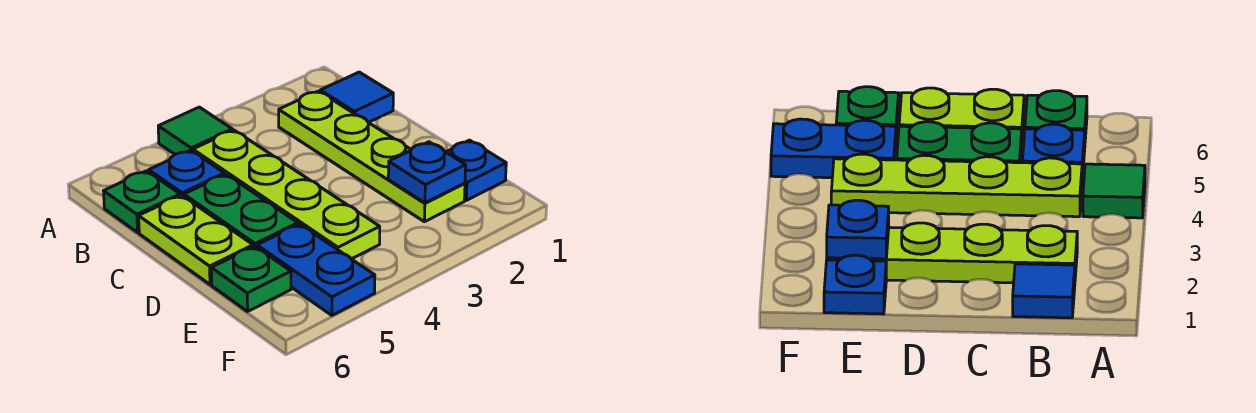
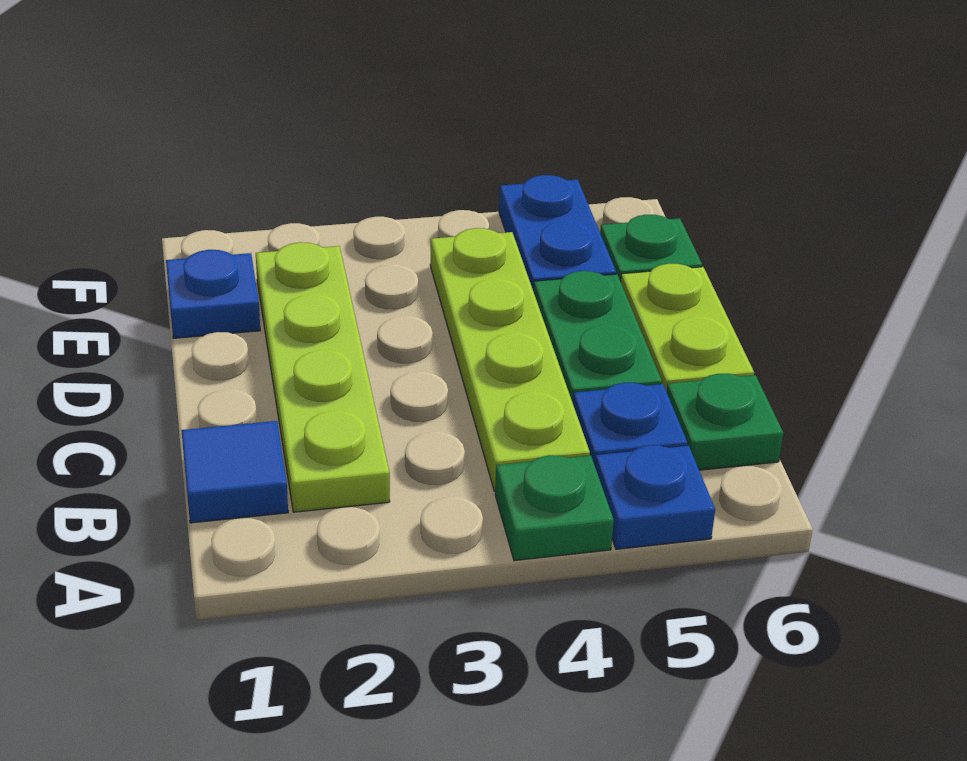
green 1x1 tile [158,107,232,154] -> green 1x1 plate [495,455,614,561]
blue 1x1 plate [388,142,466,203] -> blue 1x1 plate moved to [595,445,715,549]

